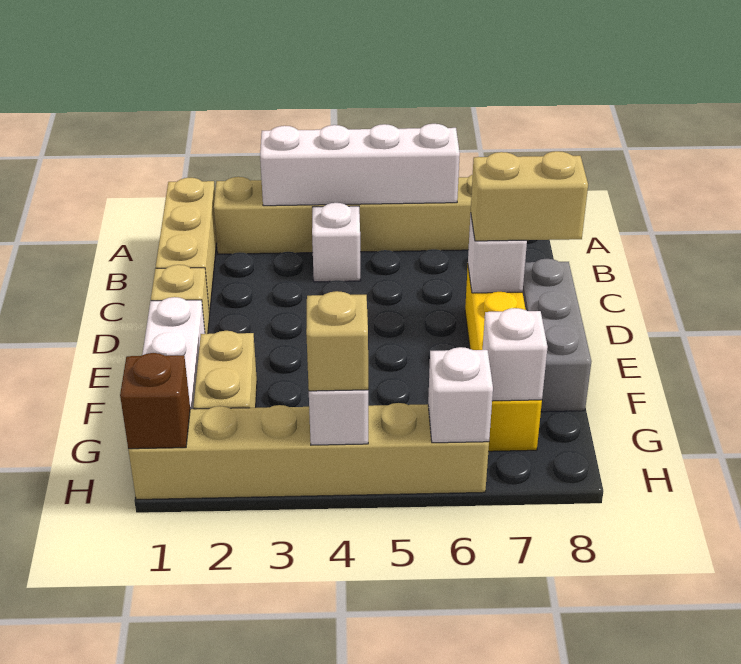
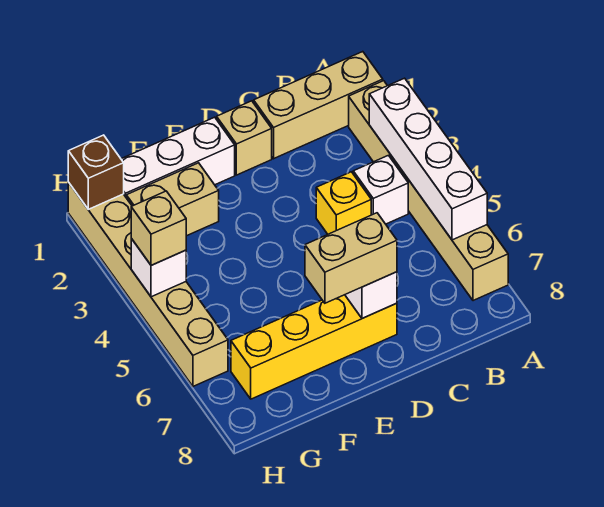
none -> yellow 1x1 brick [316,172,371,234]
tan 1x2 brick [471,151,588,241] -> tan 1x2 brick turned to [305,213,397,303]
grey 1x3 brick [523,259,591,412] -> none
white 1x1 brick [483,308,548,401] -> none
white 1x1 brick [428,347,493,443] -> none

